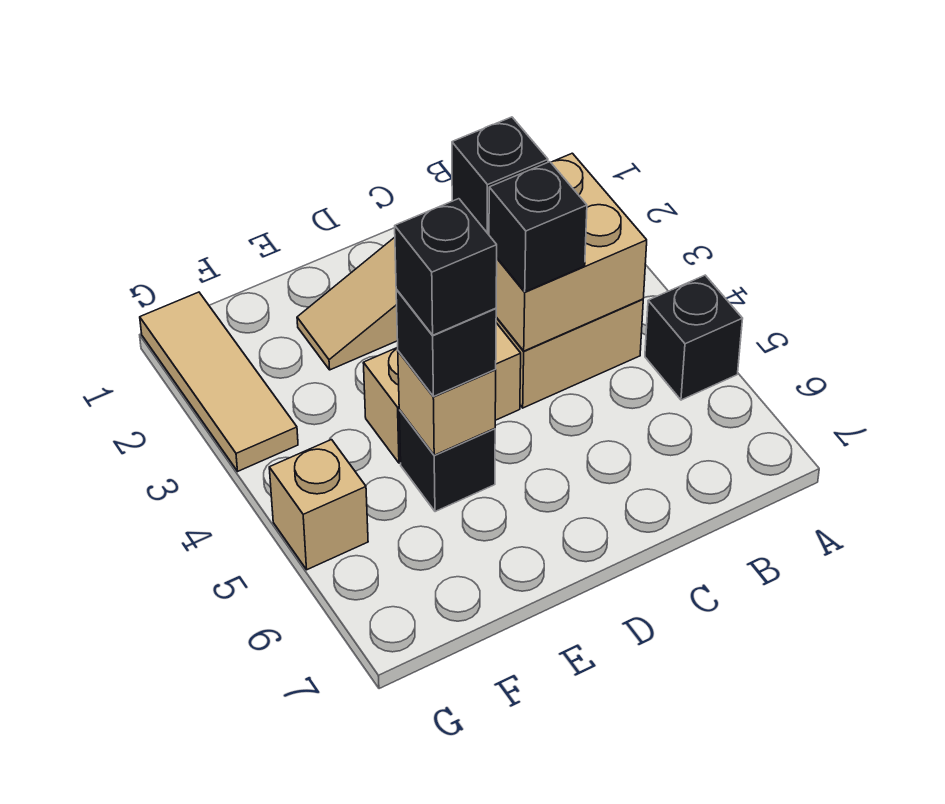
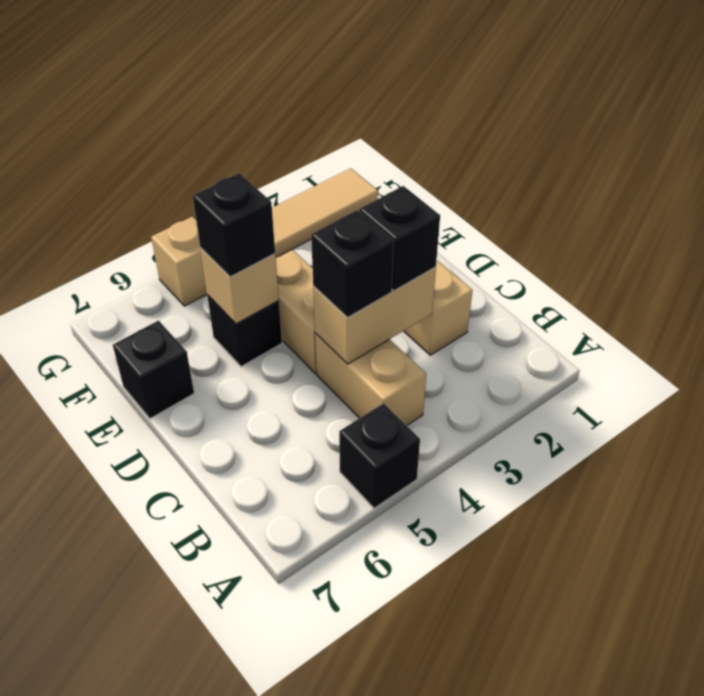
tan 2x2 brick [496,153,647,351] -> tan 1x2 brick [313,267,436,364]
black 1x1 brick [395,199,497,335] -> black 1x1 brick moved to [113,321,194,419]

